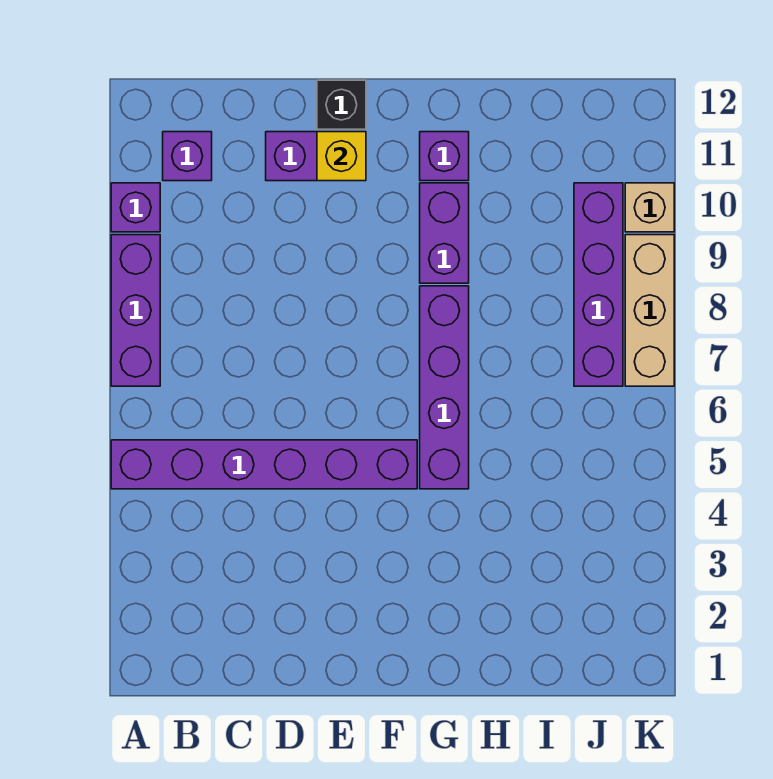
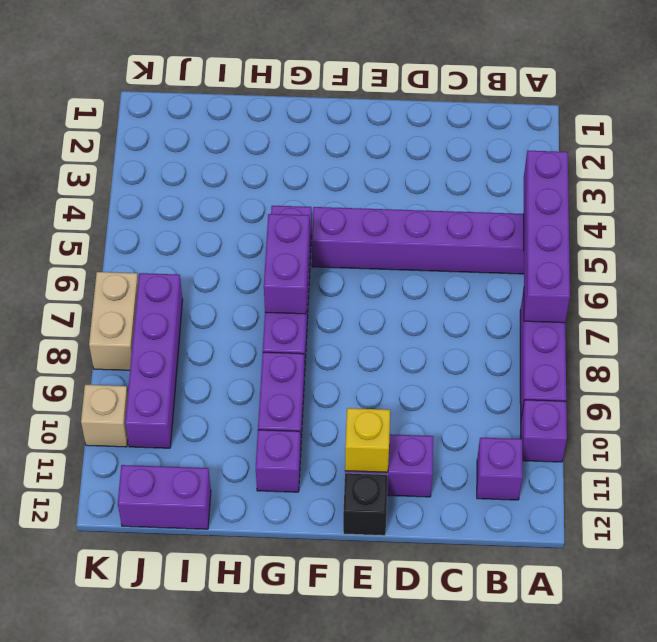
none -> purple 1x4 brick [524,151,570,323]
none -> purple 1x2 brick [264,214,310,314]
none -> purple 1x2 brick [118,465,211,529]
tan 1x3 brick [625,235,674,386] -> tan 1x2 brick [89,272,138,370]

